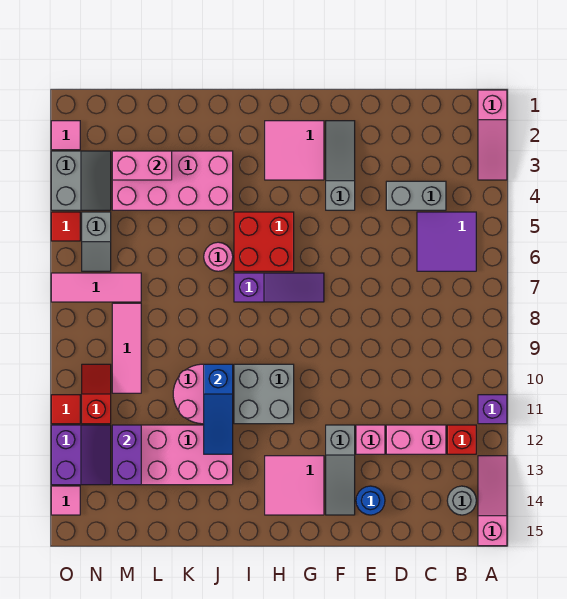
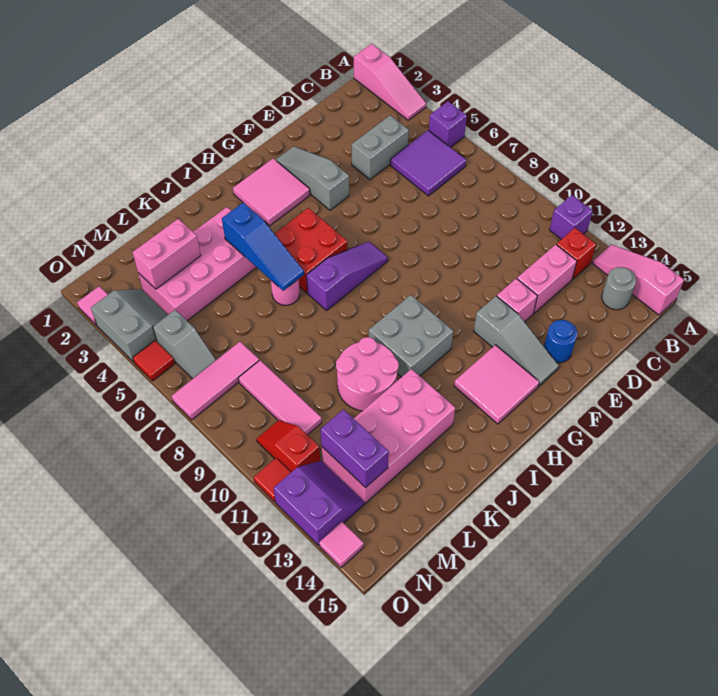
none -> purple 1x1 brick [429,101,467,148]
blue 1x3 slope [204,364,233,454] -> blue 1x3 slope moved to [222,203,304,291]

